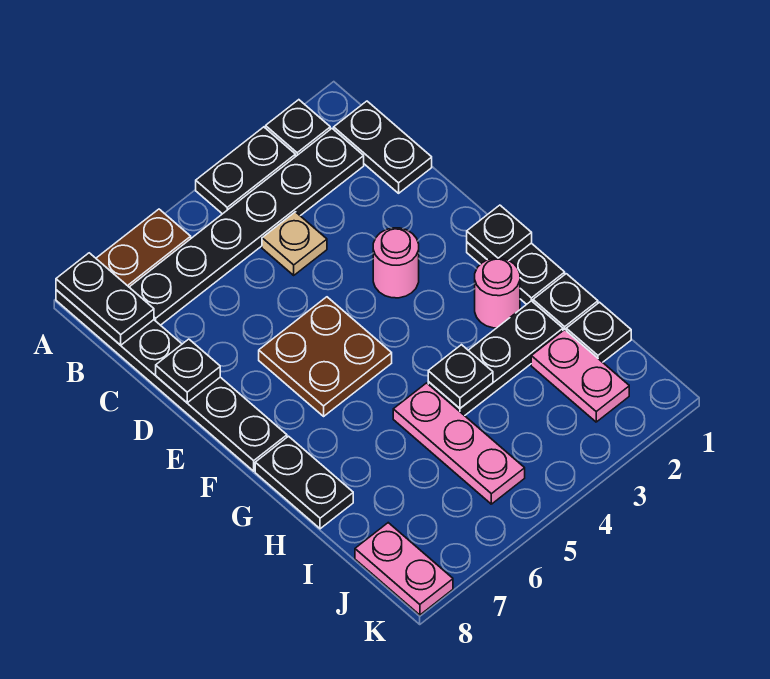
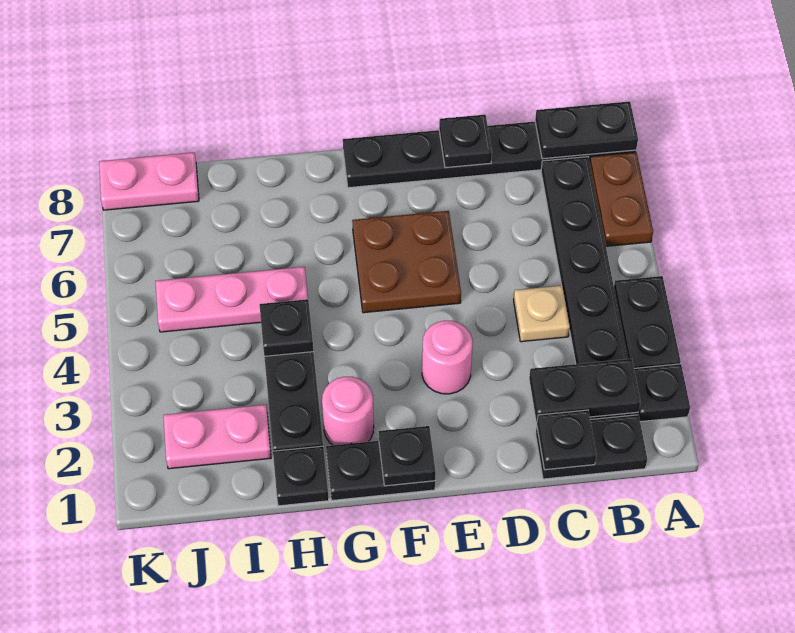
black 1x2 plate [255,436,353,529] -> black 1x2 plate moved to [529,359,640,422]
black 1x1 plate [566,302,631,362] -> black 1x1 plate moved to [537,410,596,470]

